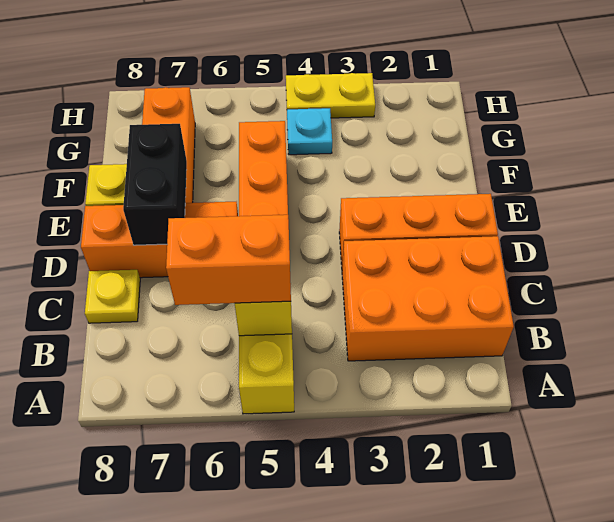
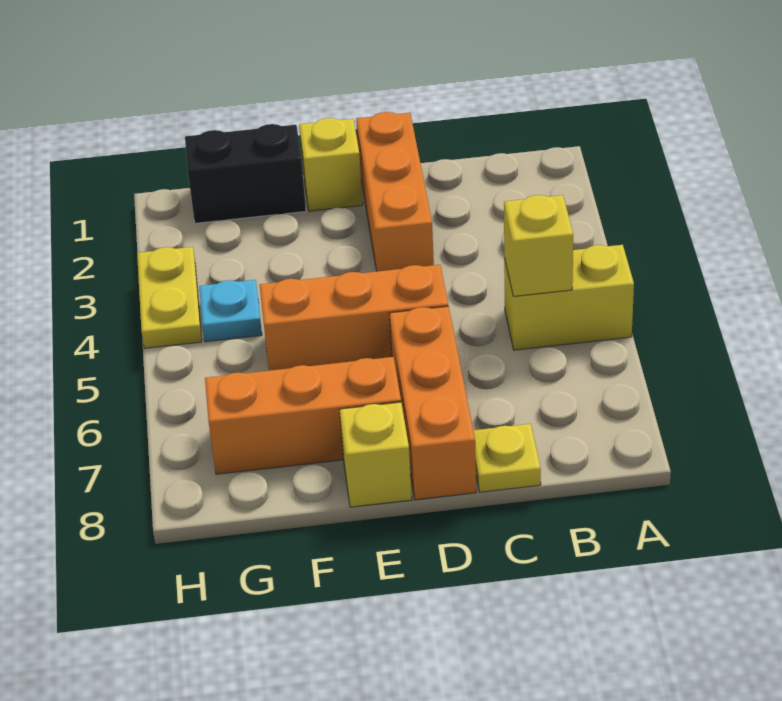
orange 2x3 brick [342,236,514,361] -> none
orange 1x2 brick [166,215,291,305] -> none
black 1x2 brick [123,124,187,245] -> black 1x2 brick moved to [185,124,306,223]
none -> yellow 1x1 brick [299,118,363,211]

